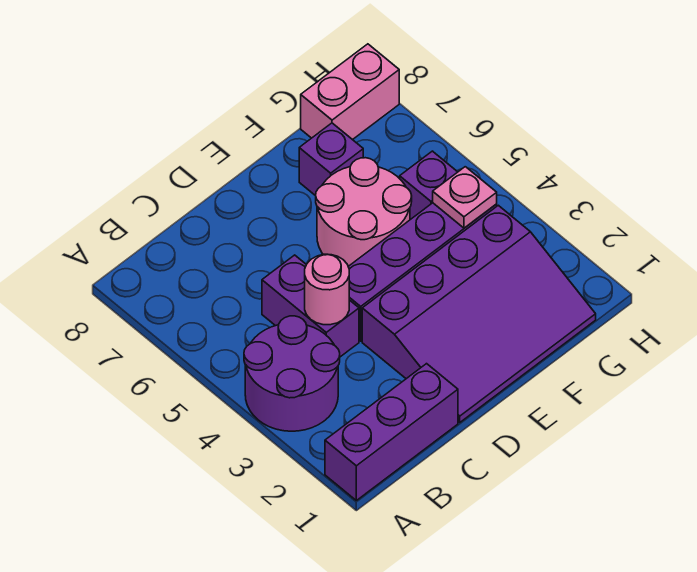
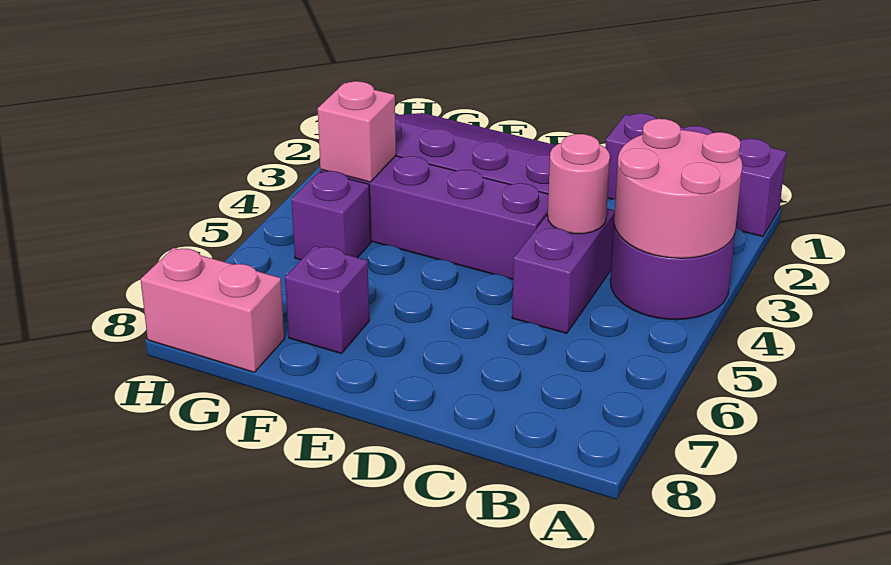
pink 2x2 round brick [316,158,412,266] -> pink 2x2 round brick moved to [614,119,742,258]
pink 1x1 plate [433,167,497,228] -> pink 1x1 brick [318,81,396,182]

